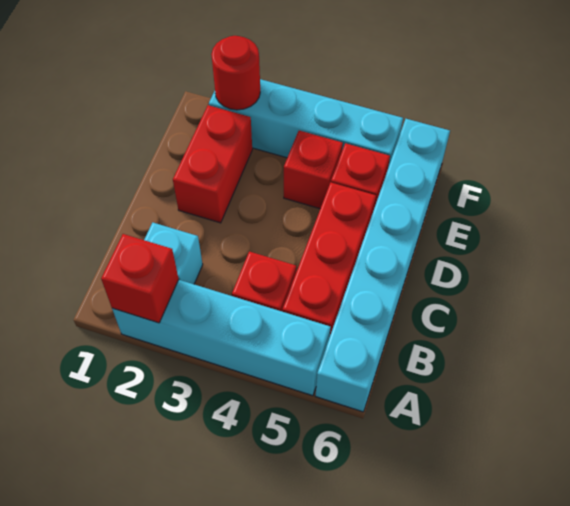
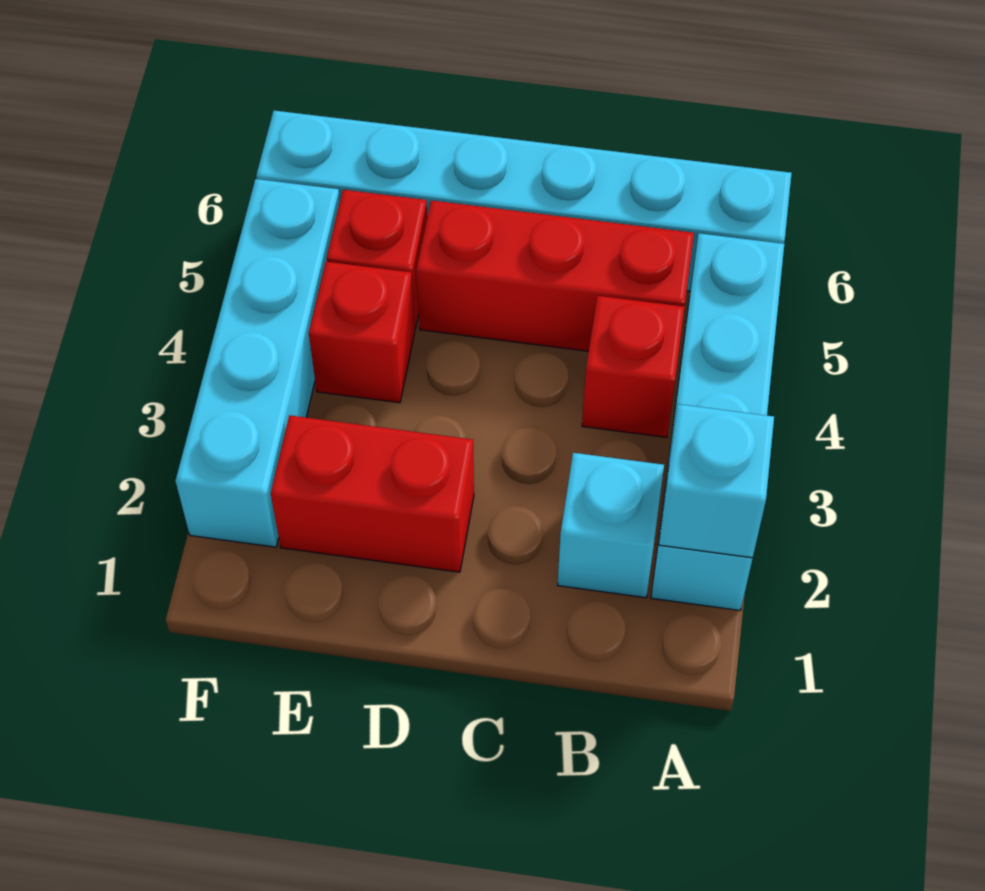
red 1x1 brick [101,234,179,323] -> cyan 1x1 brick [659,404,774,558]
red 1x1 round brick [211,36,260,110] -> none

